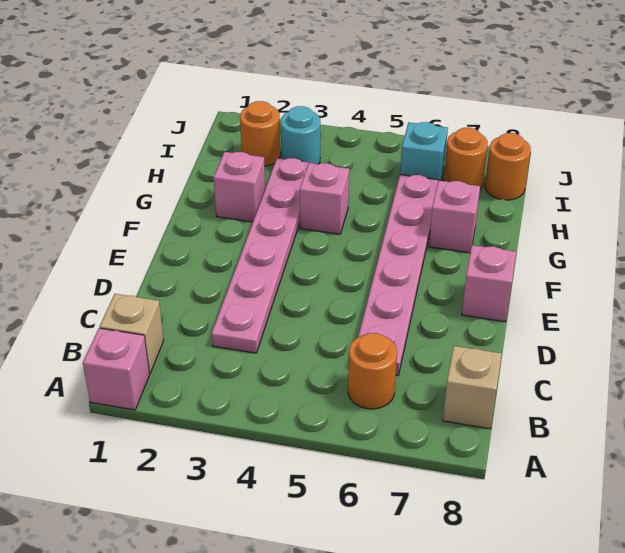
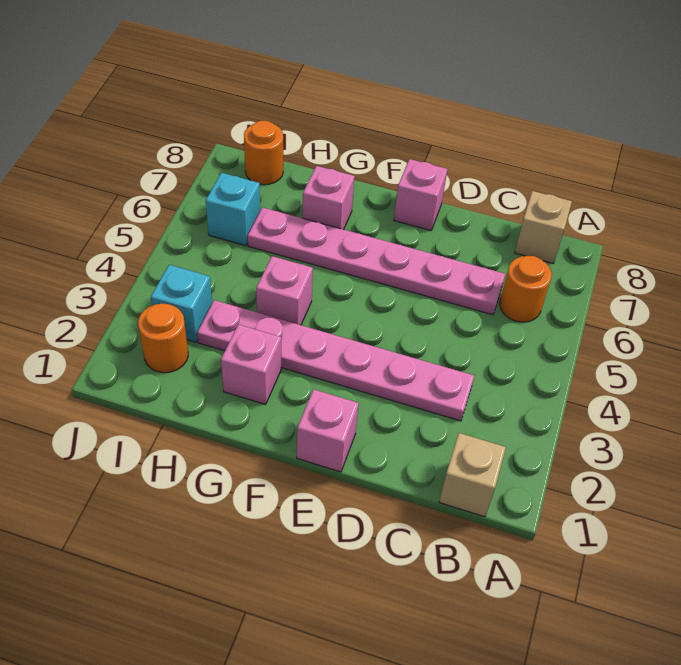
pink 1x1 brick [83,328,150,410] -> pink 1x1 brick moved to [297,389,359,472]
cyan 1x1 round brick [281,106,320,164] -> cyan 1x1 brick [151,265,212,342]
orange 1x1 round brick [444,128,488,189] -> none

